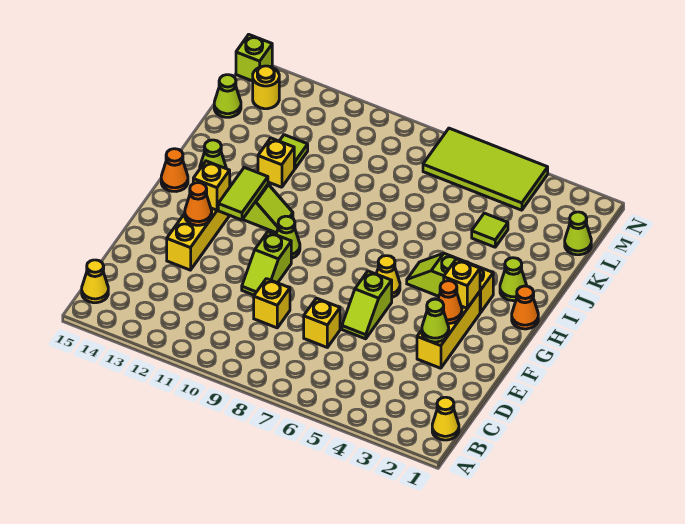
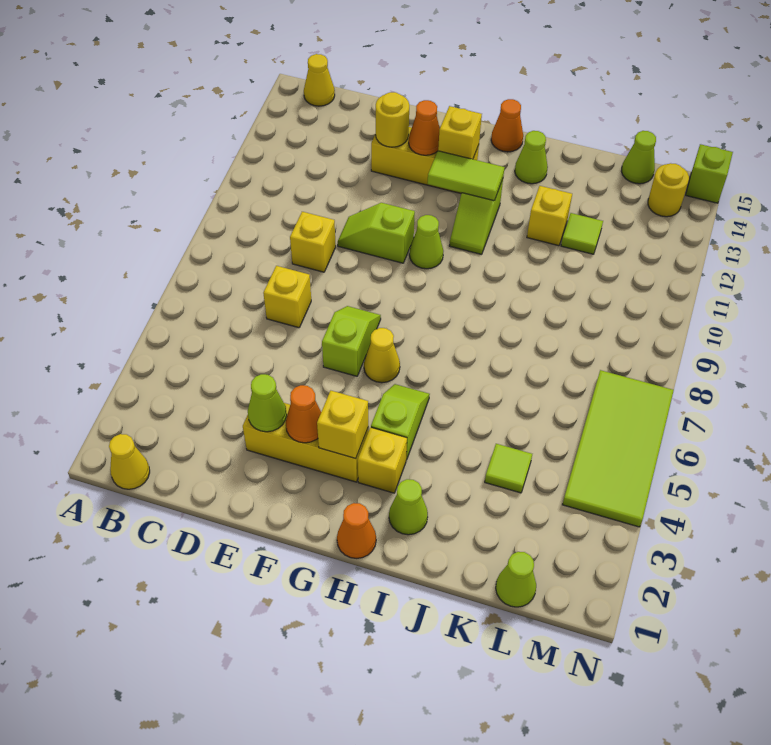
lime 1x2 slope [342,271,392,339] -> lime 1x2 slope turned to [322,306,381,376]
none -> yellow 1x1 round brick [376,92,409,147]

